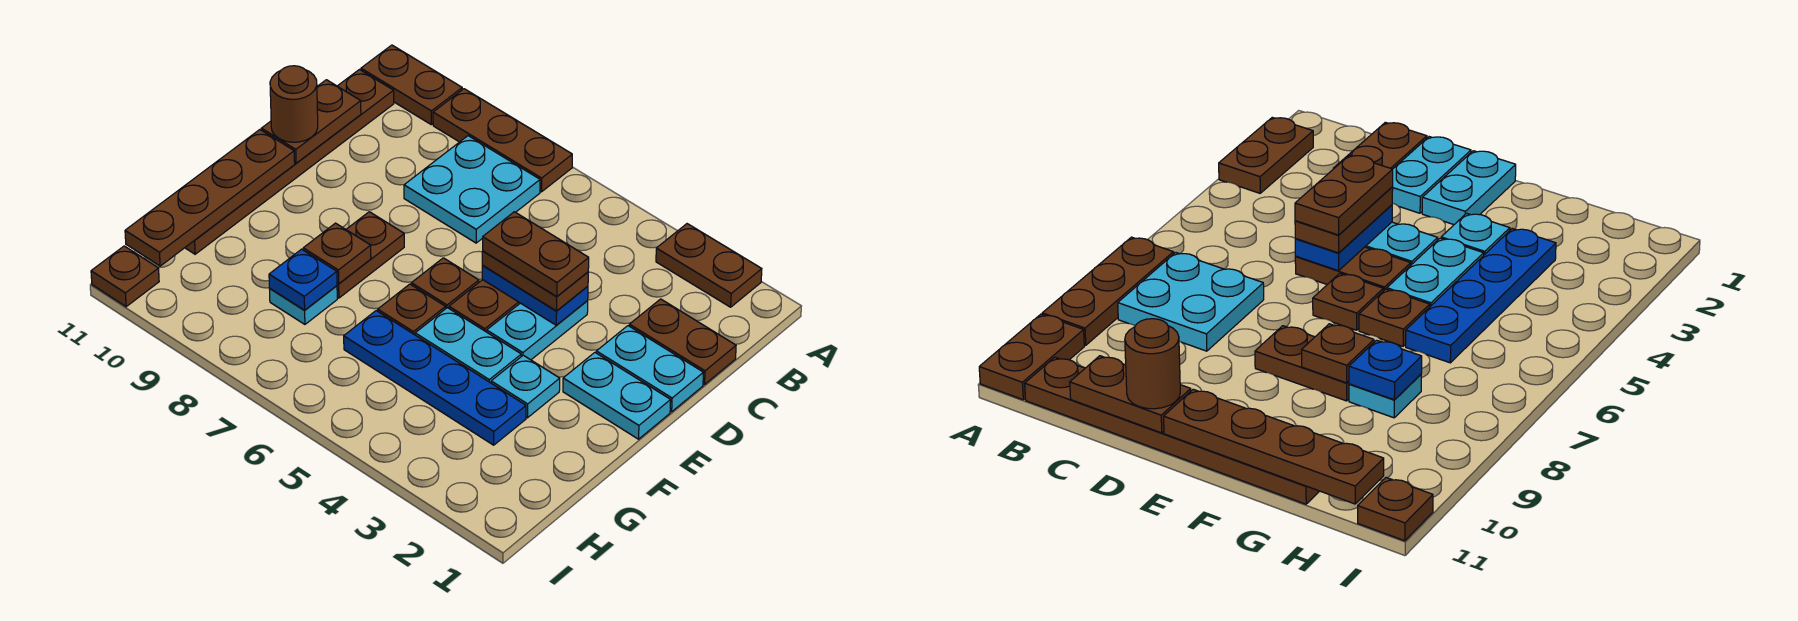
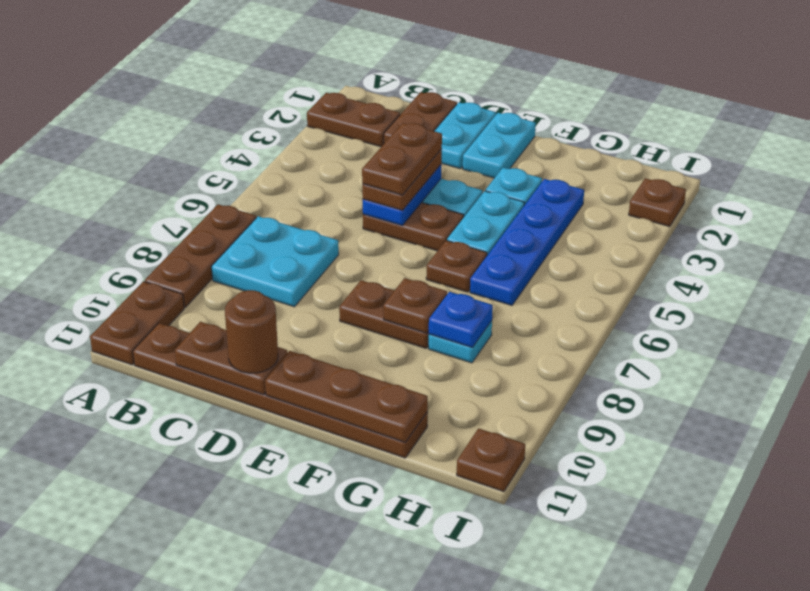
brown 1x2 plate [656,224,762,307] -> brown 1x2 plate turned to [307,93,400,147]
brown 1x1 plate [411,258,479,308] -> brown 1x1 plate moved to [629,178,686,227]
brown 1x4 plate [125,130,295,266] -> brown 1x3 plate [265,351,428,442]

